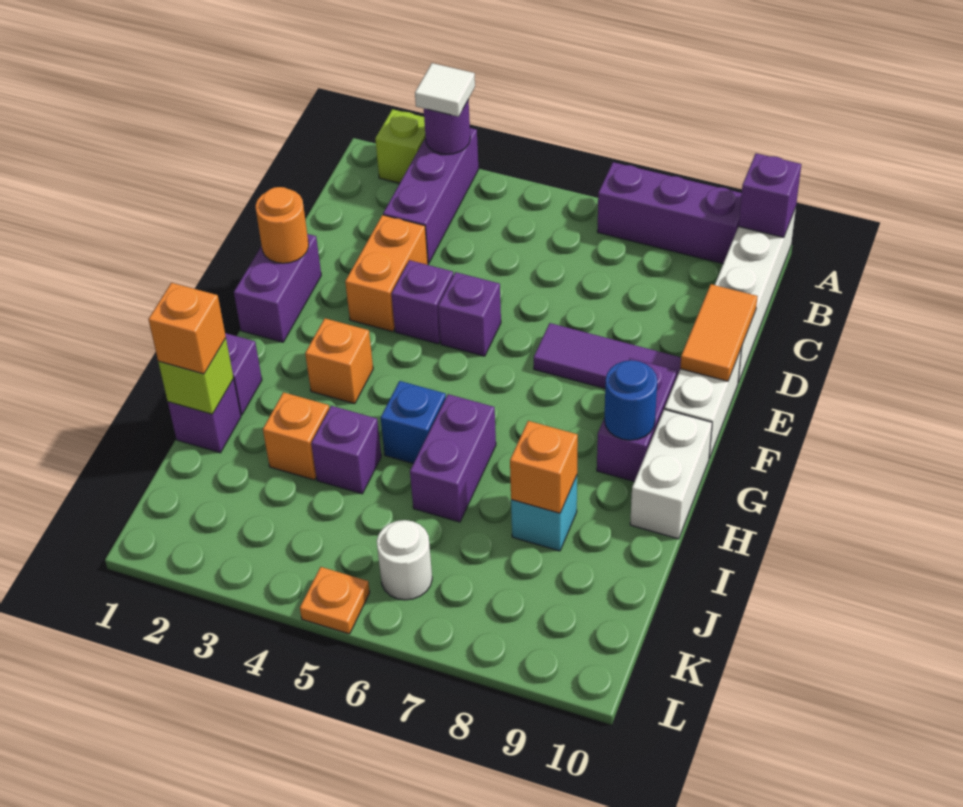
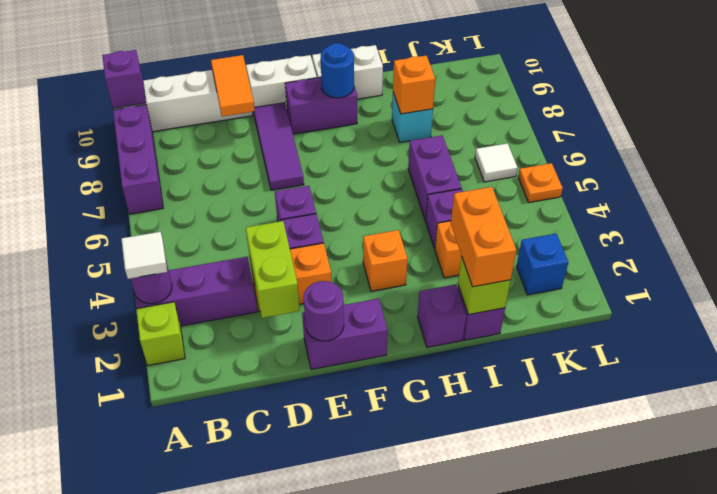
none -> lime 1x2 brick [246,221,300,318]
orange 1x2 tile [680,284,757,381] -> orange 1x2 tile turned to [211,55,255,116]
orange 1x1 round brick [256,187,309,263] -> purple 1x1 round brick [304,281,344,341]
blue 1x1 brick [381,381,446,464] -> blue 1x1 brick moved to [516,234,568,295]
purple 1x2 brick [410,394,496,522] -> purple 1x2 brick turned to [408,136,461,220]
orange 1x1 brick [148,283,226,374] -> orange 1x2 brick [451,187,516,287]
white 1x1 round brick [377,520,432,600] -> white 1x1 tile [475,143,518,182]

